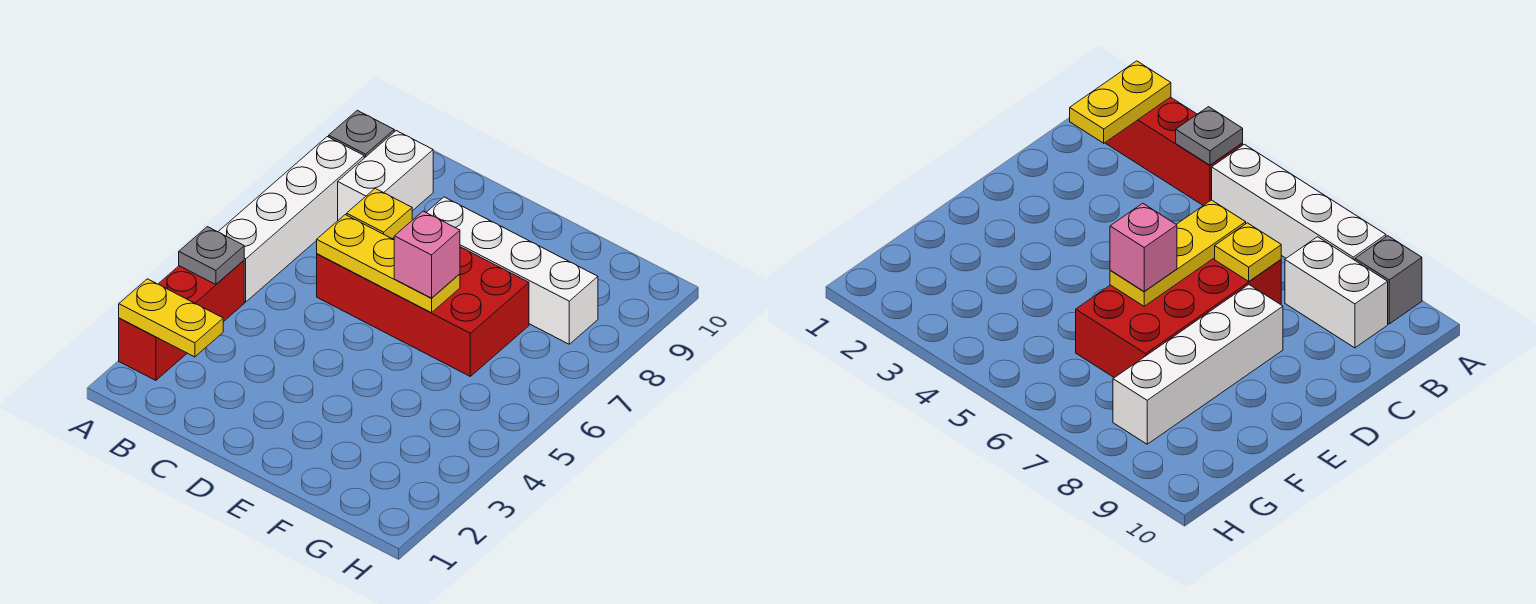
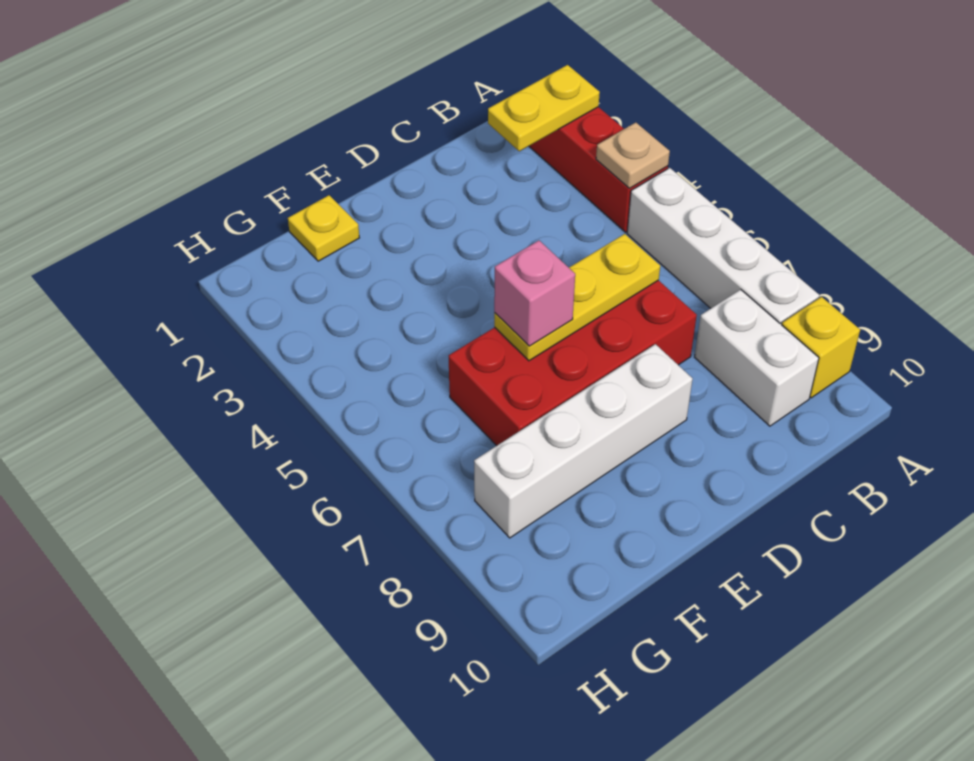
grey 1x1 plate [179,227,244,284] -> tan 1x1 plate [596,123,670,188]
grey 1x1 brick [329,110,394,158] -> yellow 1x1 brick [782,297,860,398]
yellow 1x1 plate [347,188,412,239] -> yellow 1x1 plate moved to [288,195,359,261]

